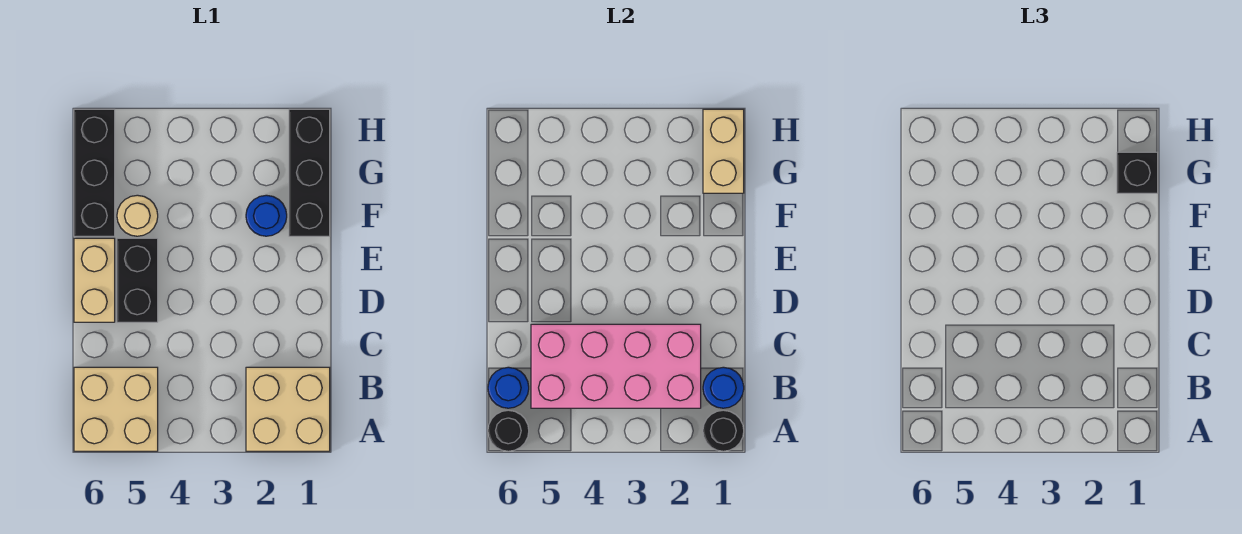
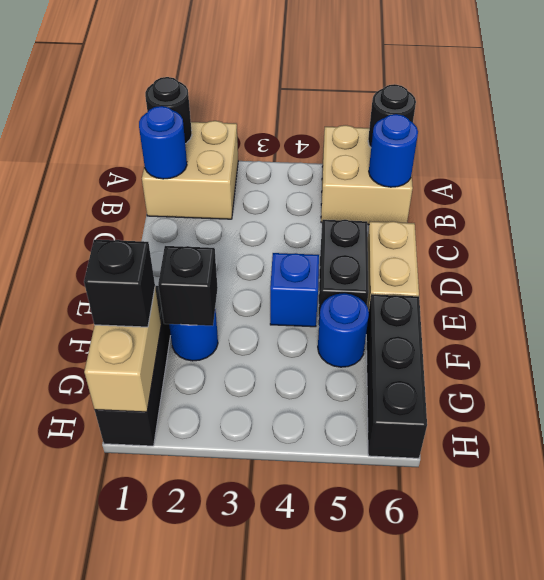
pink 2x4 brick [531,324,701,408] -> none
none -> blue 1x1 brick [270,253,319,327]
none -> black 1x1 brick [158,246,218,326]
tan 1x1 round brick [117,195,158,236] -> blue 1x1 round brick [318,293,369,367]

